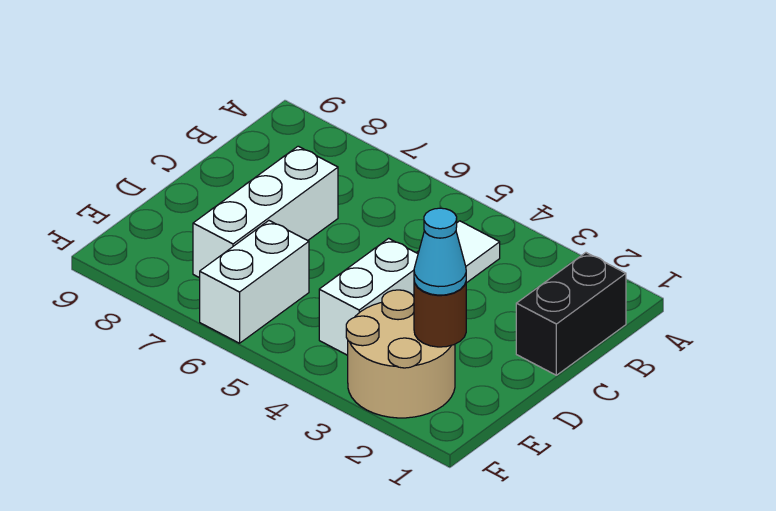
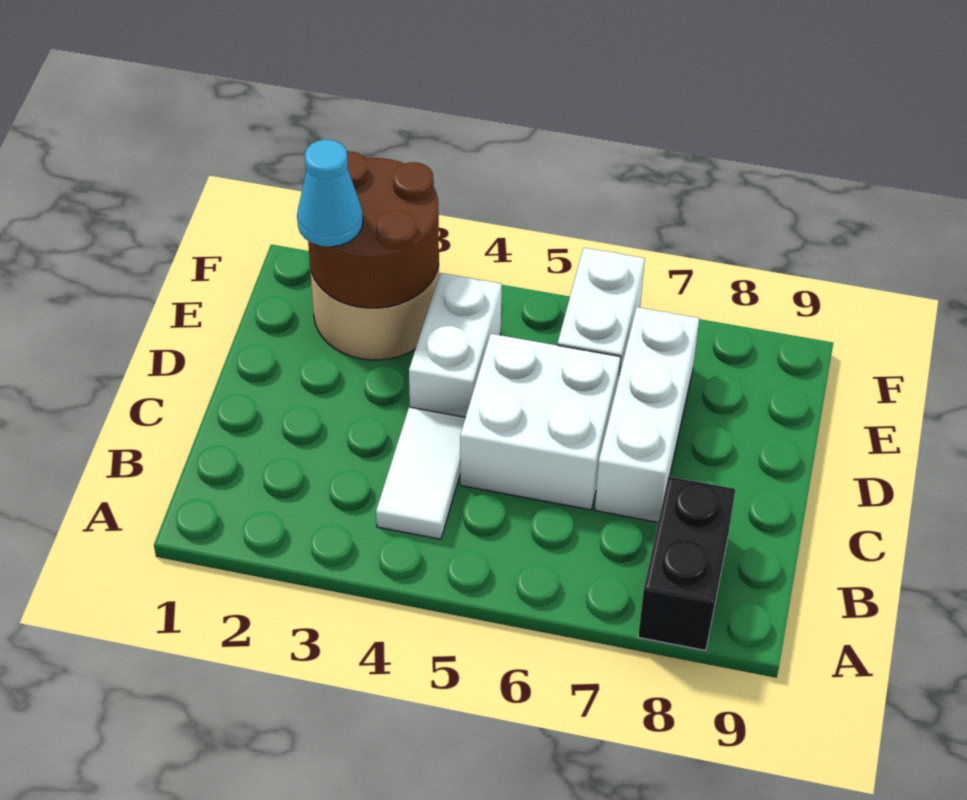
black 1x2 brick [516,253,626,375] -> black 1x2 brick moved to [638,477,736,651]
none -> white 2x2 brick [460,334,621,510]
brown 1x1 round brick [414,281,466,347] -> brown 2x2 round brick [308,151,439,308]

